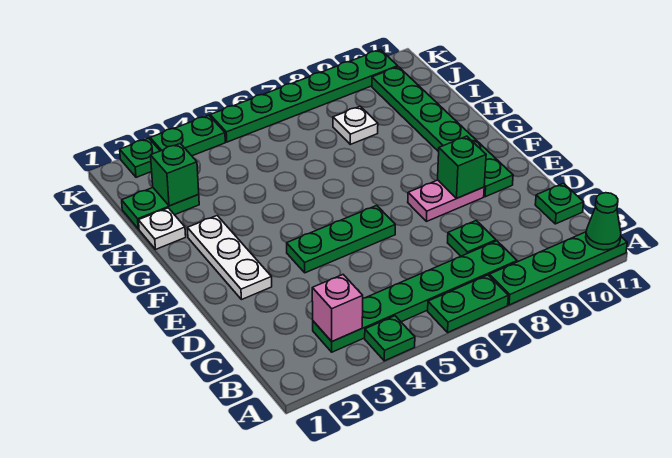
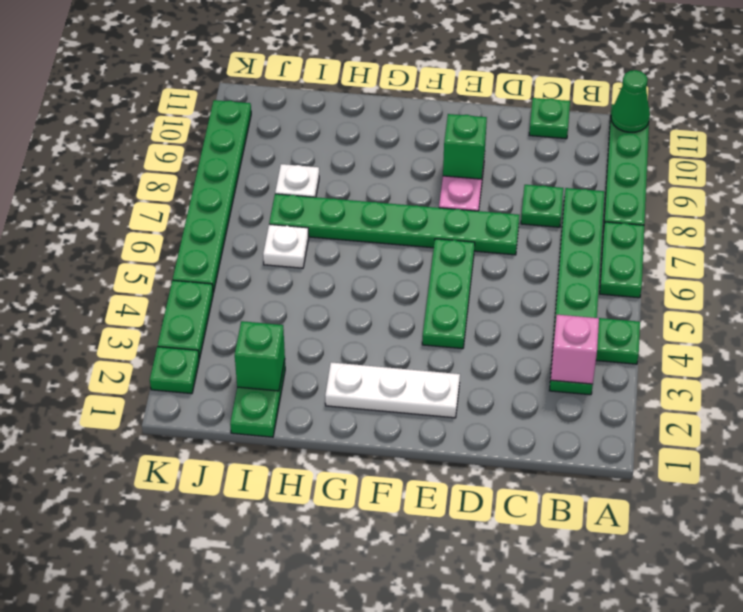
green 1x6 plate [372,67,513,197] -> green 1x6 plate moved to [269,194,519,255]
white 1x1 plate [138,208,186,249] -> white 1x1 plate moved to [263,224,309,268]

